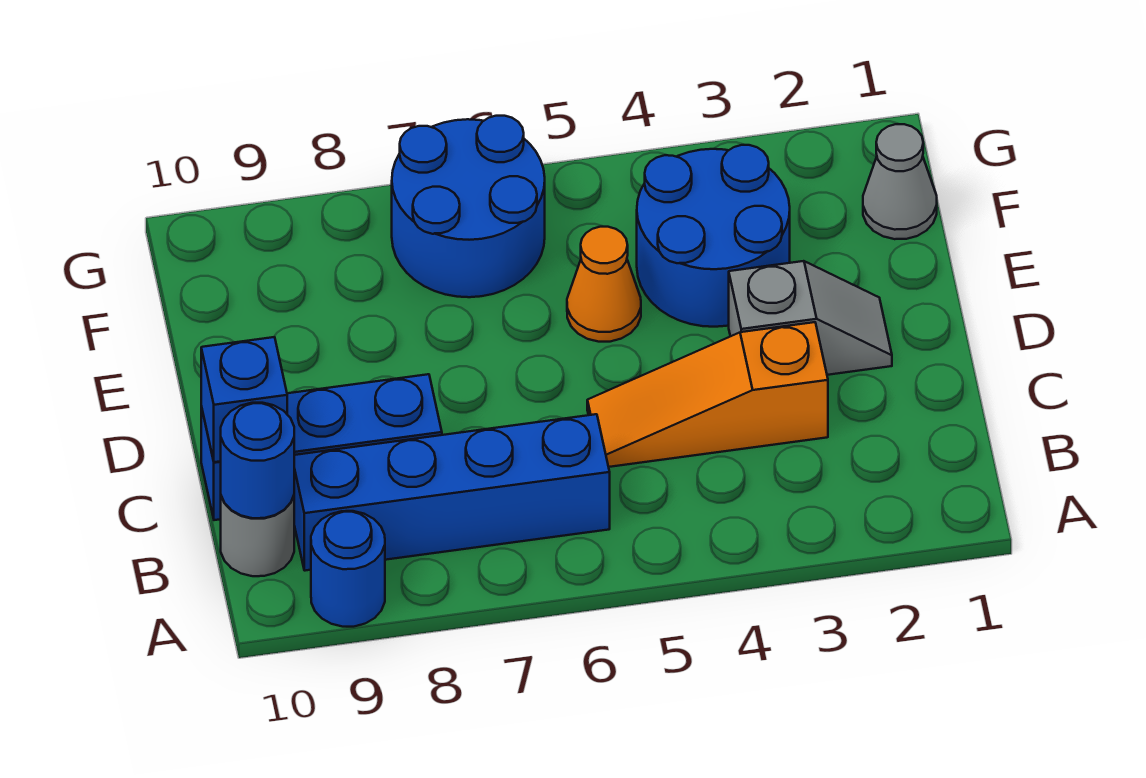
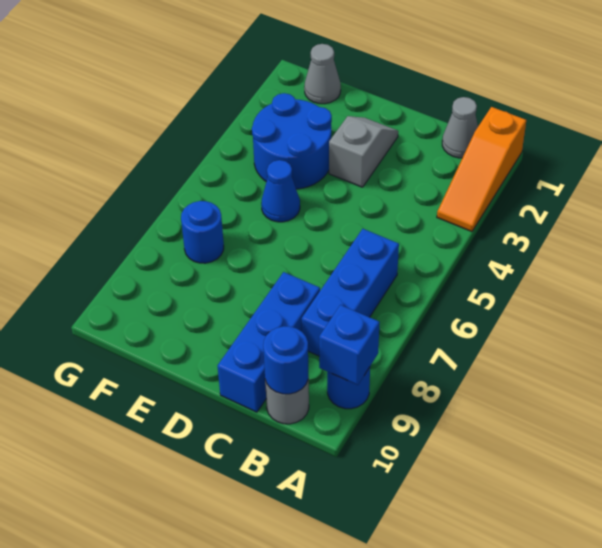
none -> grey 1x1 cone [442,97,478,158]
blue 1x4 brick [294,414,610,571] -> blue 1x3 brick [302,229,399,356]
orange 1x3 slope [587,322,828,467] -> orange 1x3 slope moved to [437,107,526,232]
blue 1x1 brick [201,337,287,462] -> blue 1x1 brick moved to [319,305,380,385]
orange 1x1 cone [567,227,641,342] -> blue 1x1 cone [261,160,300,222]
blue 2x2 round brick [392,116,545,297] -> blue 1x1 round brick [181,201,224,263]

